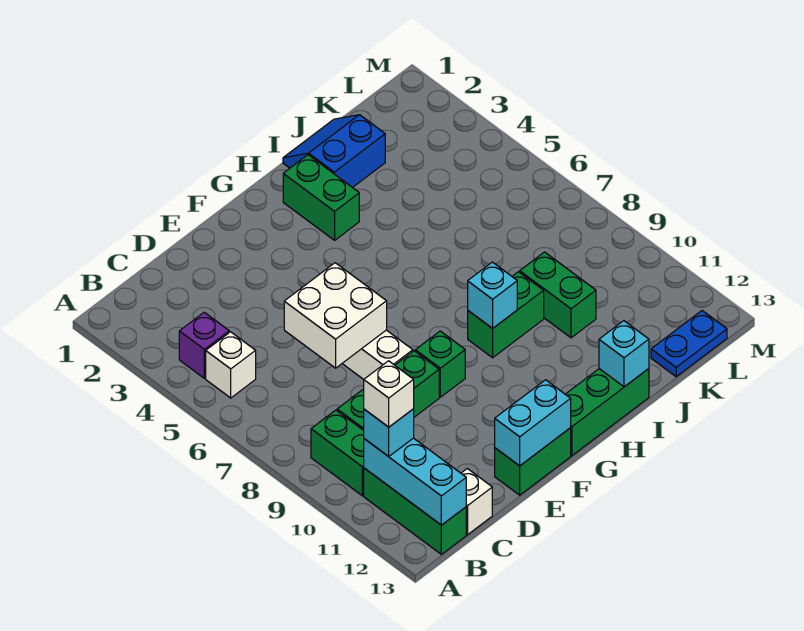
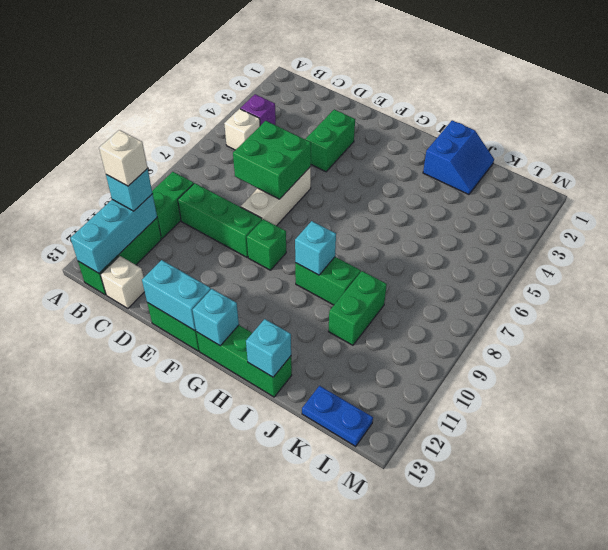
white 2x2 brick [284,263,387,368] -> green 2x2 brick [233,121,311,199]
none -> cyan 1x1 brick [193,289,239,346]
green 1x2 brick [283,155,359,240] -> green 1x2 brick moved to [306,109,355,172]
blue 2x2 slope [283,115,385,188] -> blue 2x2 slope turned to [423,120,494,195]

